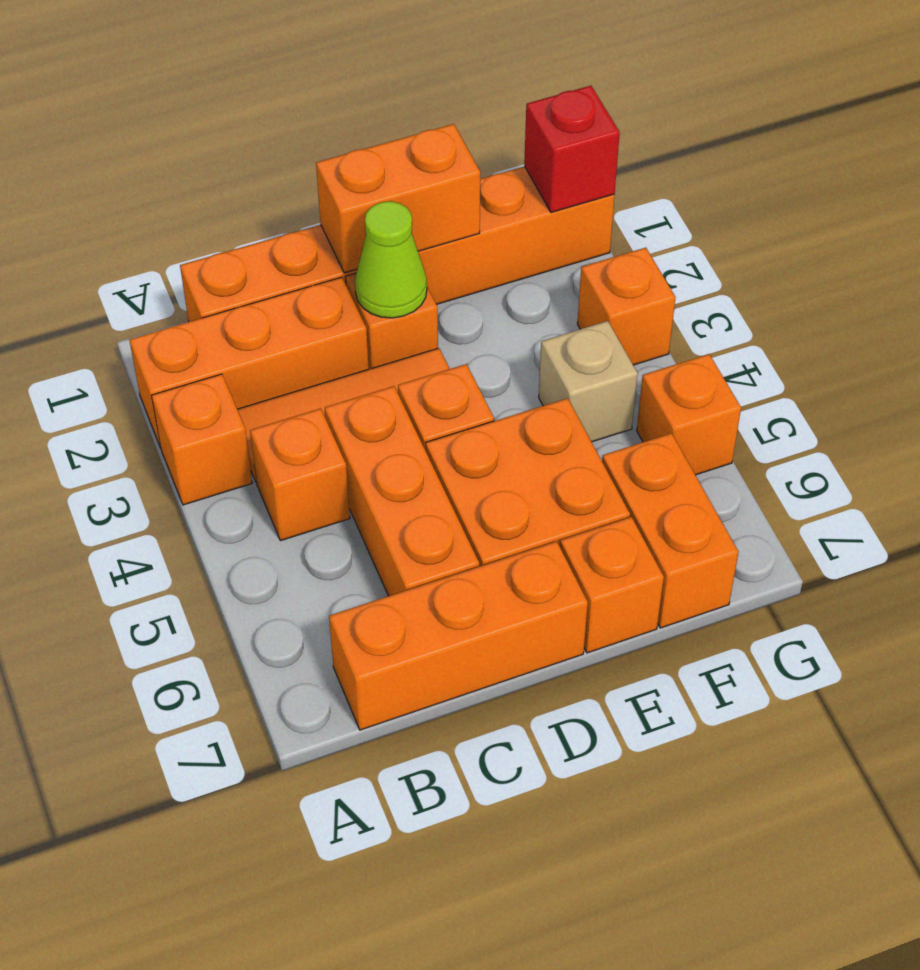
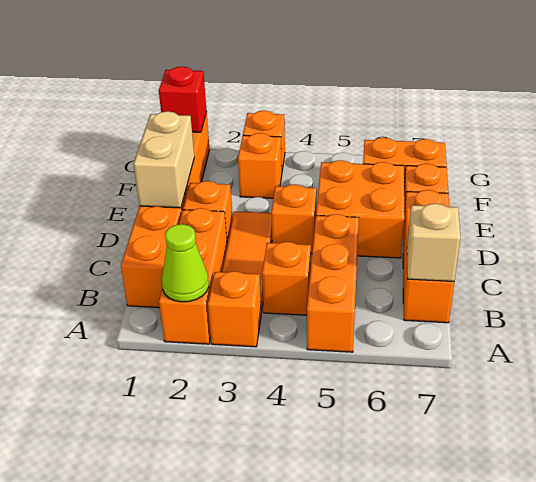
orange 1x3 brick [325,386,479,596] -> orange 1x3 brick turned to [307,214,359,352]
orange 1x2 brick [316,124,480,273] -> tan 1x2 brick [134,111,194,208]
lime 1x1 cone [355,201,427,318] -> lime 1x1 cone moved to [162,224,209,302]
tan 1x1 brick [539,321,638,442] -> tan 1x1 brick moved to [407,203,460,281]
orange 1x1 brick [637,354,741,475] -> orange 1x1 brick moved to [238,133,282,198]

